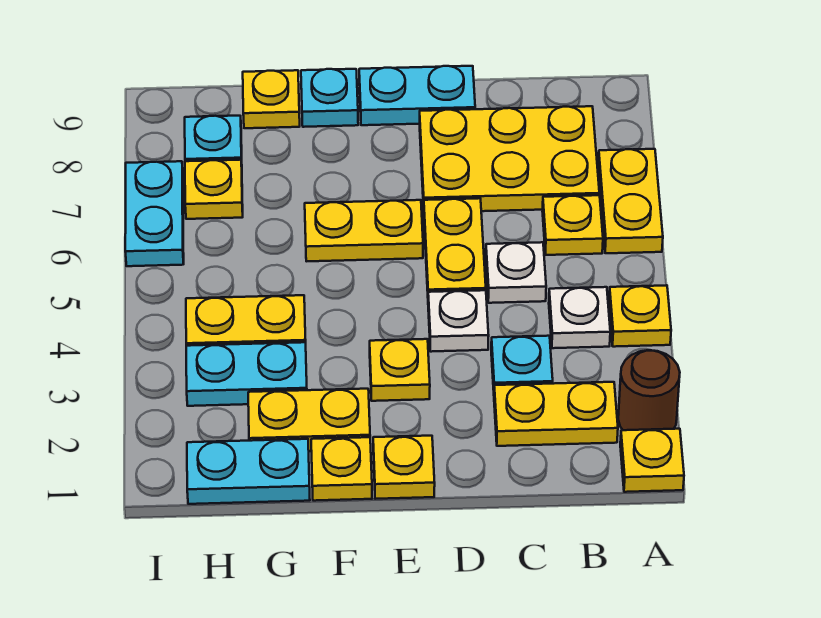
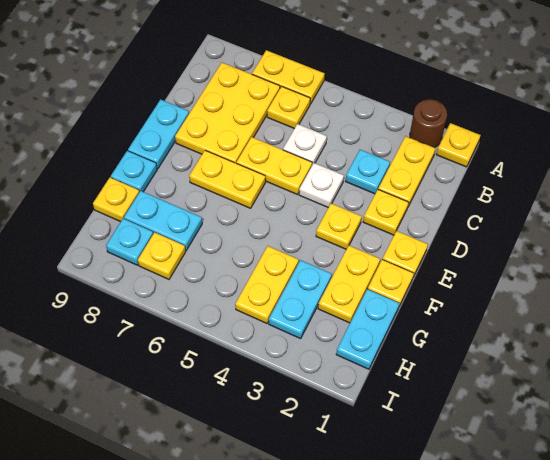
yellow 1x1 plate [609,285,671,347] -> yellow 1x1 plate moved to [363,190,409,235]
white 1x1 plate [549,287,610,348] -> none
yellow 1x2 plate [305,200,423,261] -> yellow 1x2 plate turned to [189,151,266,208]
cyan 1x2 plate [125,161,184,266] -> cyan 1x2 plate moved to [124,191,202,250]

